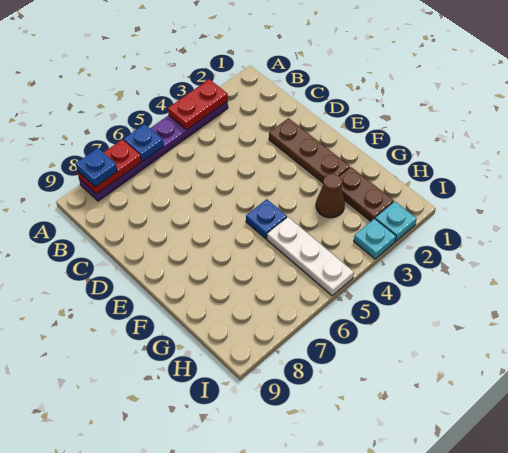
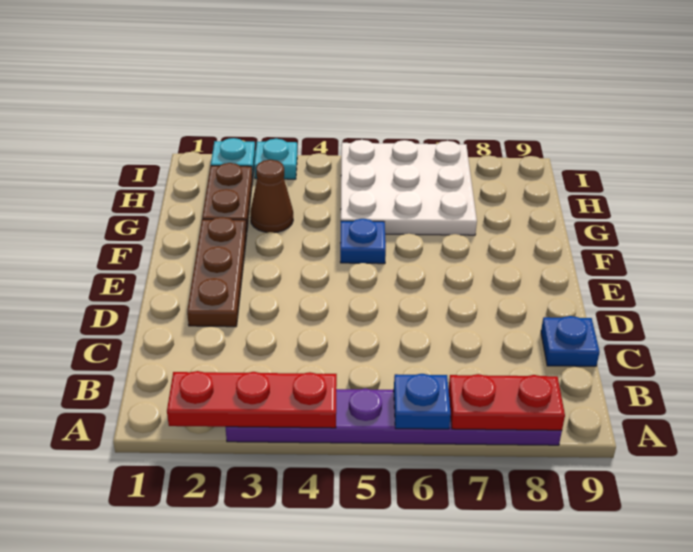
red 1x2 plate [168,79,228,130] -> red 1x3 plate [167,371,337,428]
blue 1x1 plate [76,148,117,187] -> blue 1x1 plate moved to [541,316,600,366]
white 1x3 plate [267,217,354,296] -> white 3x3 plate [341,140,477,235]

